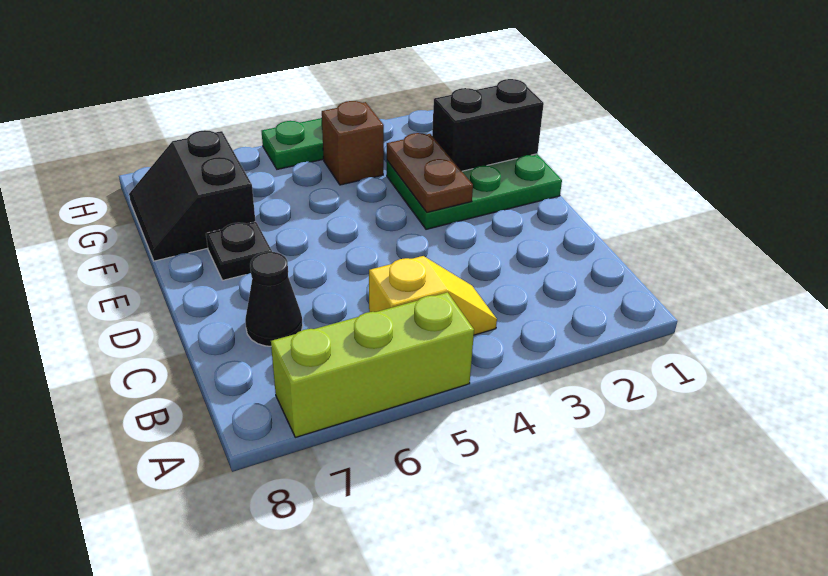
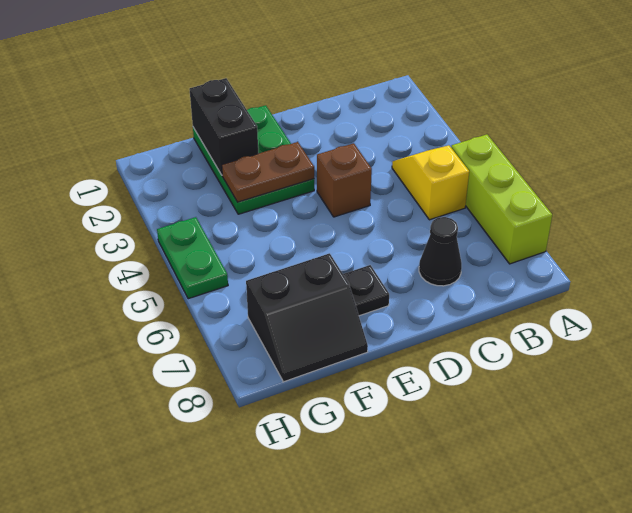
brown 1x1 brick [322,101,384,185] -> brown 1x1 brick moved to [317,143,372,217]

